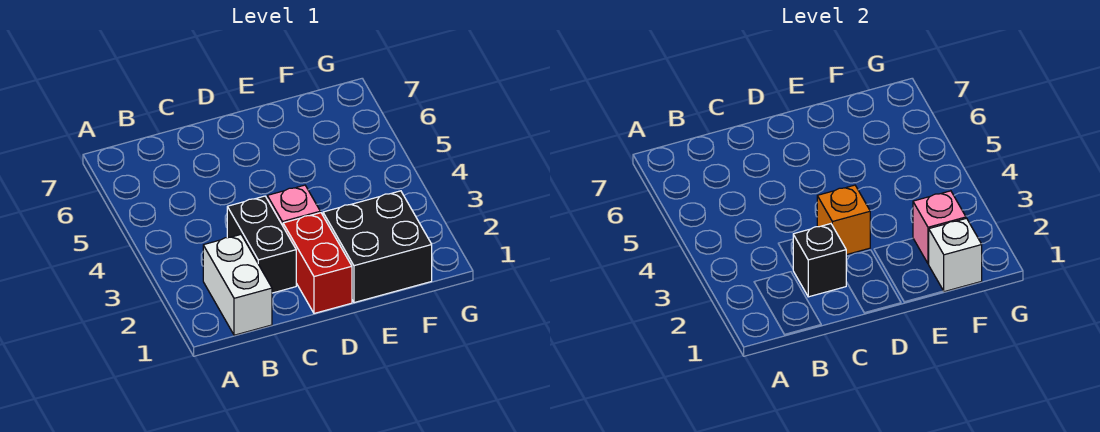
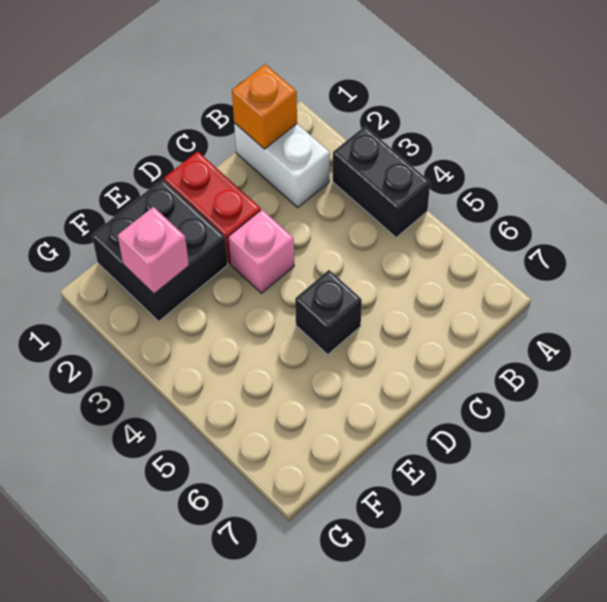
black 1x2 brick [227,196,296,293] -> black 1x2 brick moved to [333,126,430,237]
black 1x1 brick [793,224,846,297] -> black 1x1 brick moved to [295,270,362,354]
orange 1x1 brick [817,185,870,255] -> orange 1x1 brick moved to [232,64,297,149]
white 1x1 brick [929,218,982,292] -> none

